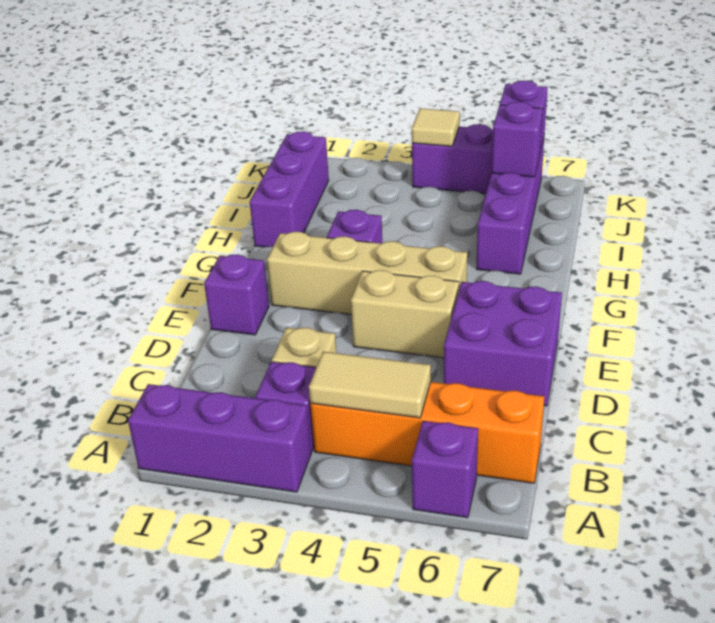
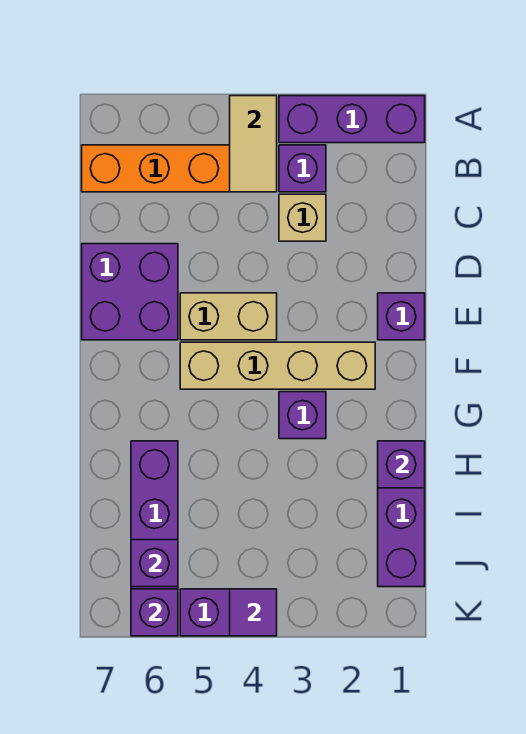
purple 1x1 brick [412,421,478,518] -> purple 1x1 brick moved to [378,441,425,488]
tan 1x2 tile [309,352,431,418] -> tan 1x2 tile turned to [230,96,277,192]
tan 1x1 tile [412,108,460,146] -> purple 1x1 tile [230,589,277,636]

